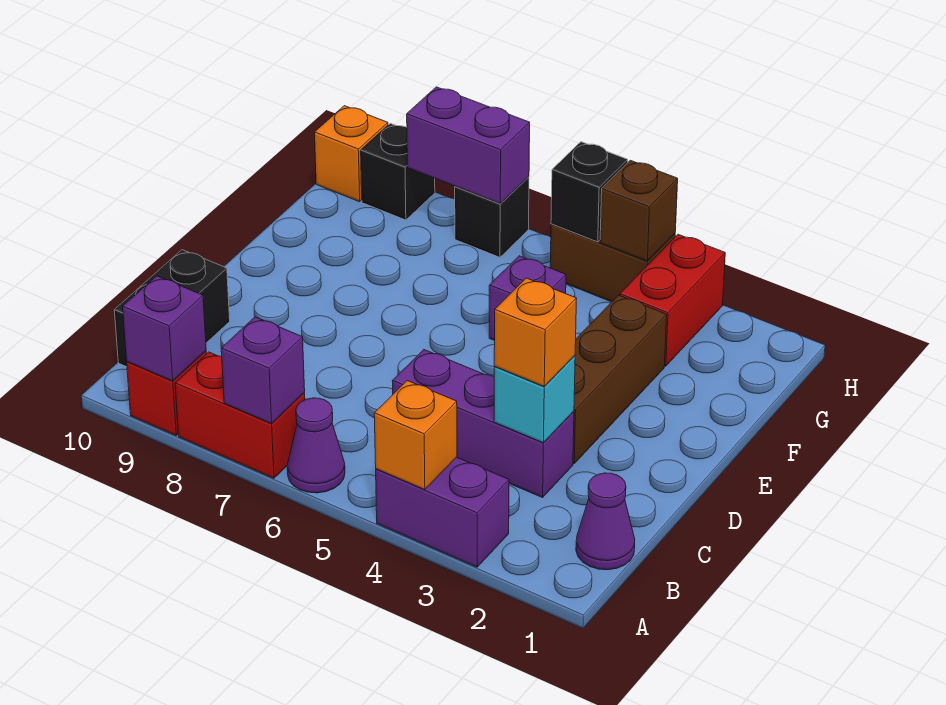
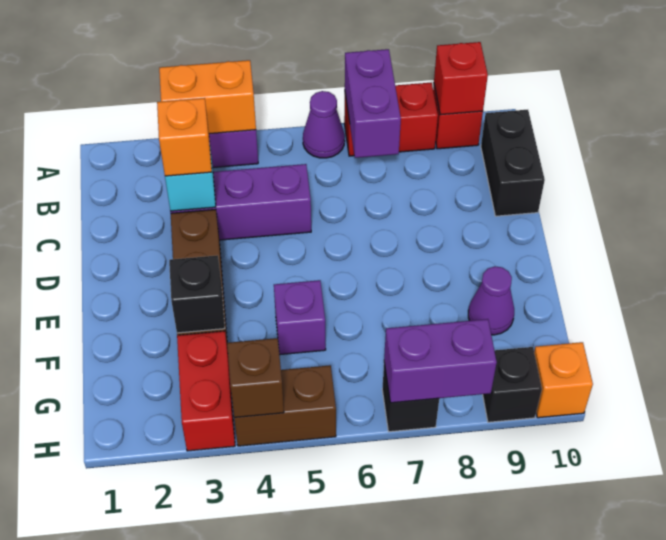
orange 1x1 brick [374,381,457,490] -> orange 1x2 brick [159,60,256,134]
purple 1x1 brick [221,317,305,424] -> purple 1x2 brick [345,49,401,158]
purple 1x1 brick [123,276,206,381] -> red 1x1 brick [434,42,488,115]
purple 1x1 cone [576,473,635,570] -> purple 1x1 cone moved to [468,266,514,335]
black 1x1 brick [551,142,628,242] -> black 1x1 brick moved to [169,255,225,333]

